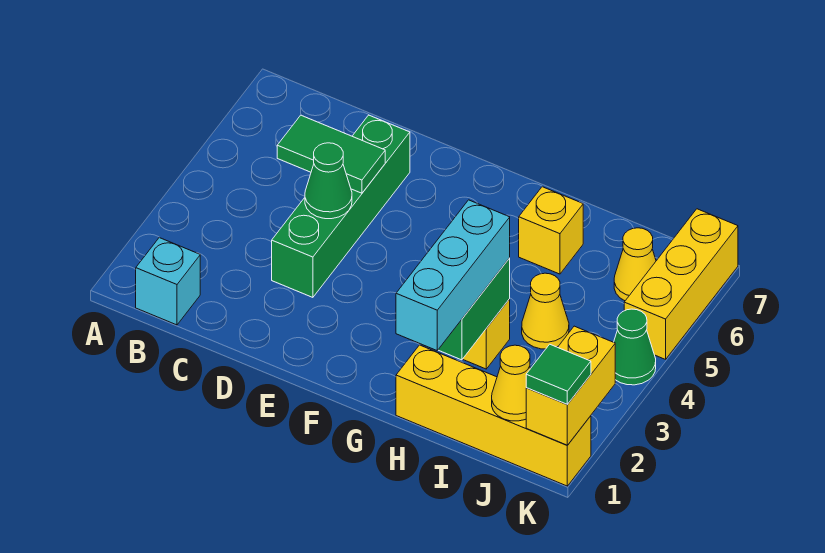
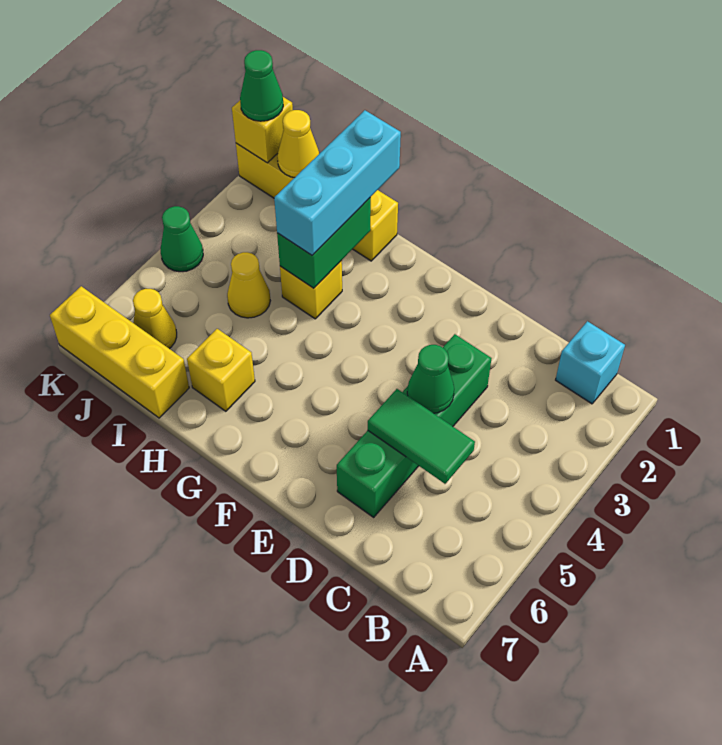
yellow 1x2 brick [526,326,615,445] -> yellow 1x1 brick [232,97,293,163]
green 1x1 tile [526,344,591,404] -> green 1x1 cone [240,50,283,121]
yellow 1x3 brick [624,209,738,359] -> yellow 1x3 brick turned to [50,286,189,418]

